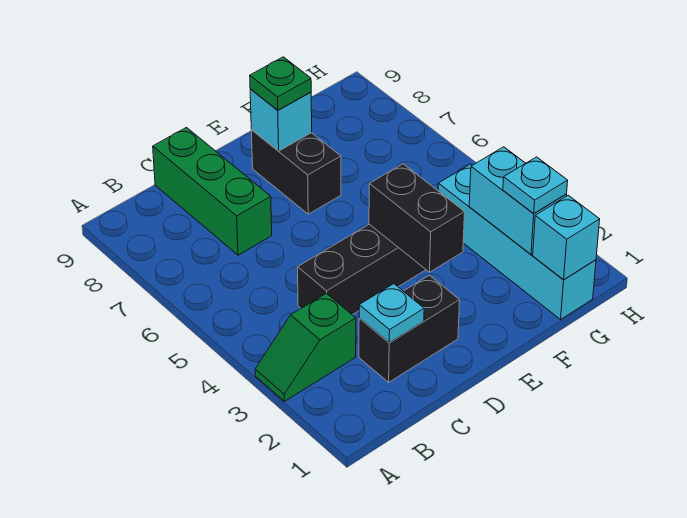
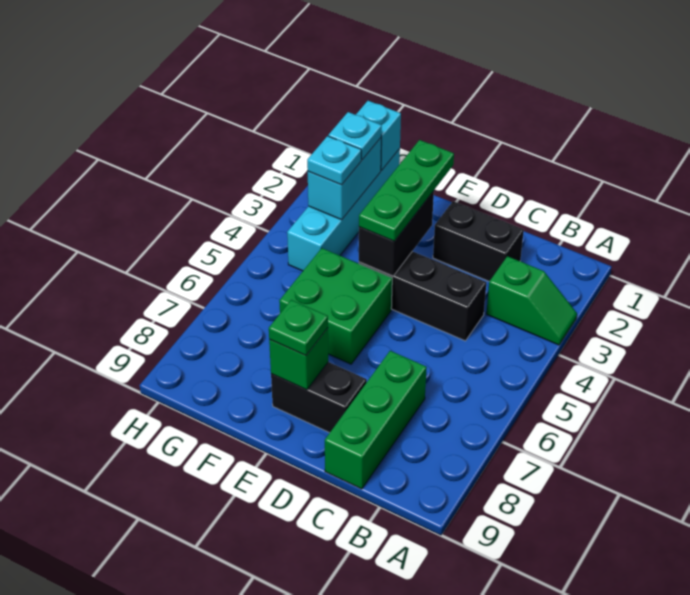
cyan 1x1 plate [359,284,424,343] -> cyan 1x1 plate moved to [307,136,361,185]
none -> green 1x3 plate [359,140,454,241]
none -> green 2x2 brick [279,248,392,364]
black 1x2 brick [251,130,341,214] -> black 1x2 brick turned to [271,362,367,433]
cyan 1x1 brick [250,89,312,151] -> green 1x1 brick [269,328,328,390]

